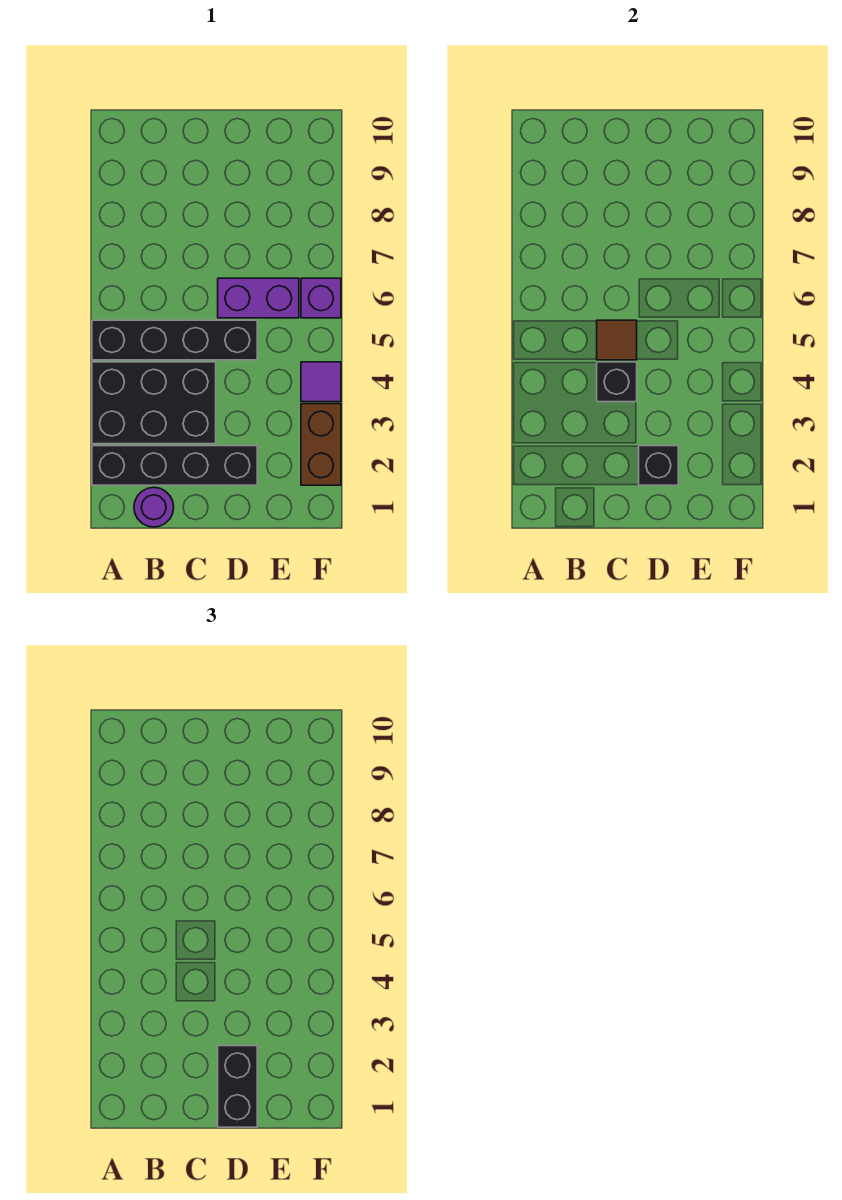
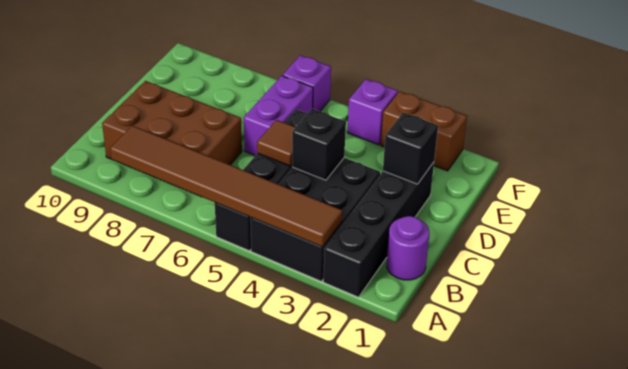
none -> brown 1x6 tile [110,126,342,247]
none -> brown 2x3 brick [102,81,242,165]
black 1x2 brick [218,1046,257,1127] -> none
purple 1x1 tile [301,362,341,402] -> purple 1x1 brick [347,79,398,145]

